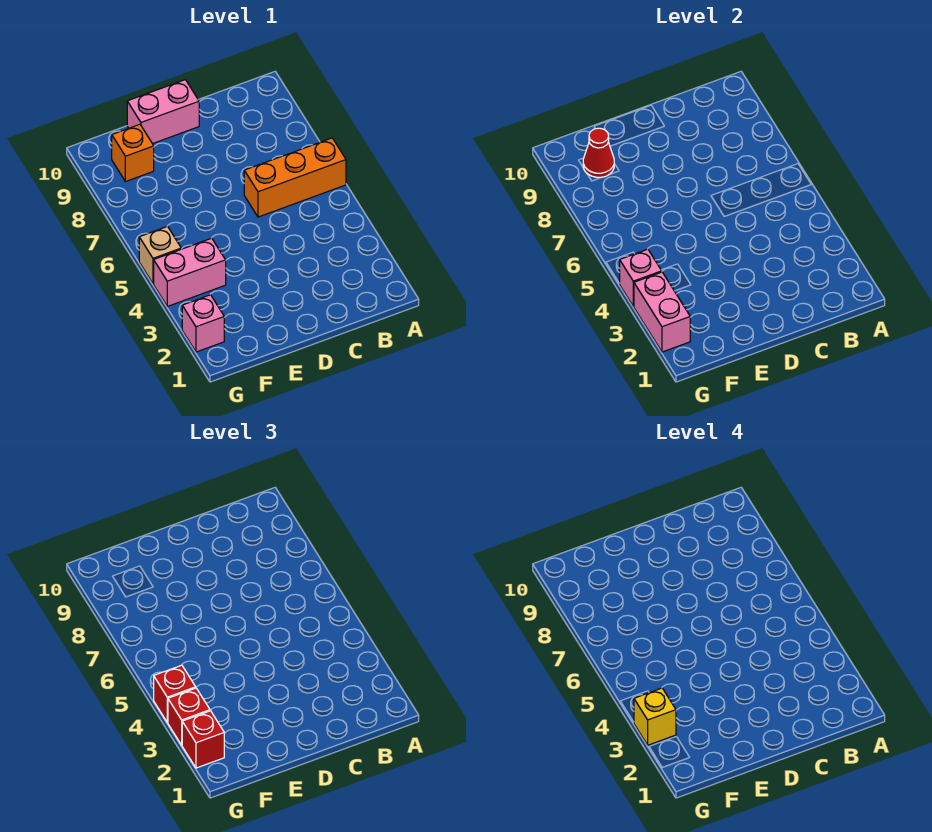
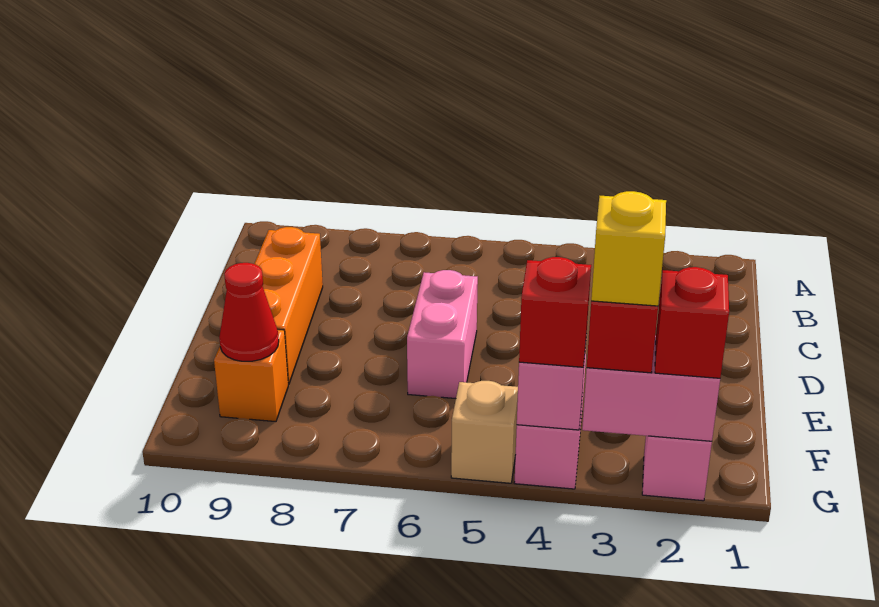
orange 1x3 brick [244,138,346,217] -> orange 1x3 brick moved to [254,227,323,385]
pink 1x2 brick [127,80,199,144] -> pink 1x2 brick moved to [407,270,478,399]

